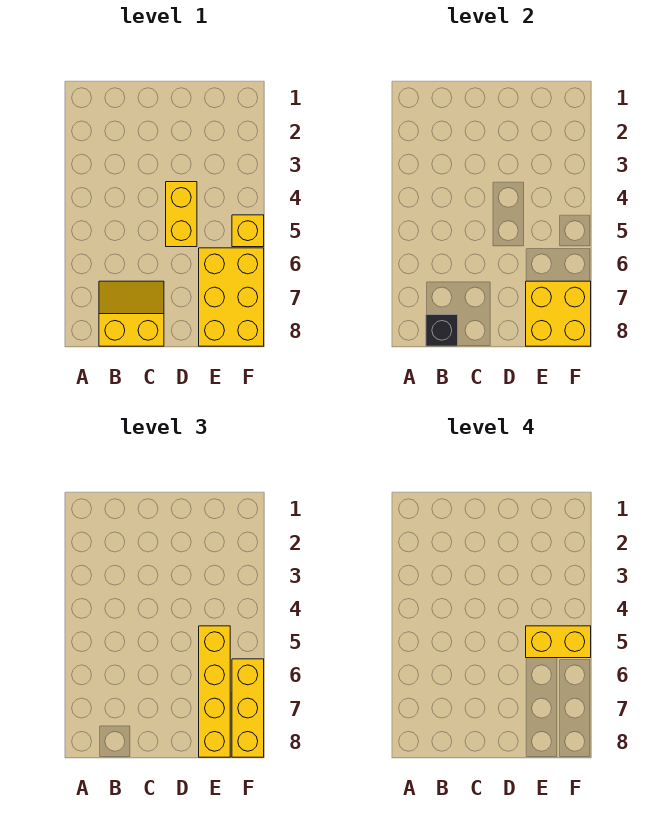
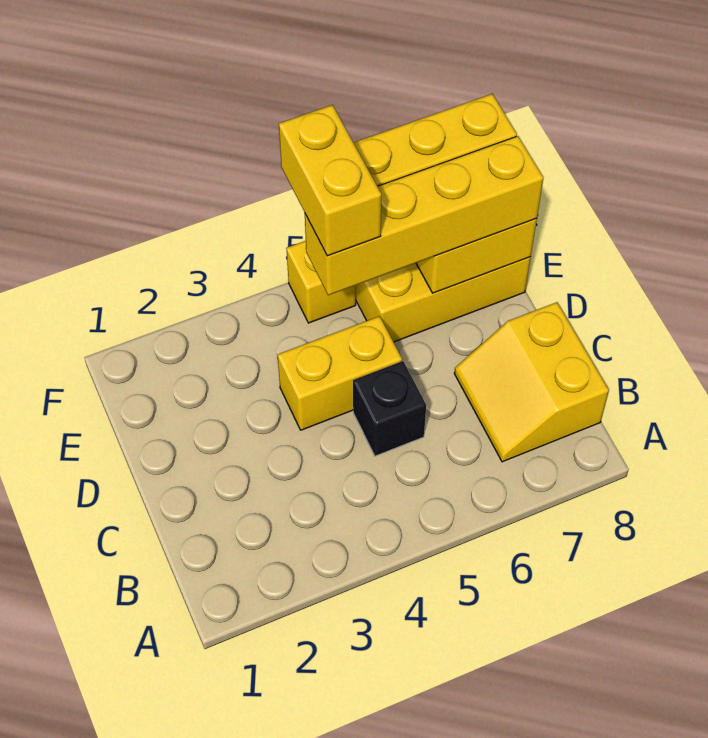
black 1x1 brick [426,315,458,346] -> black 1x1 brick moved to [353,361,426,456]

